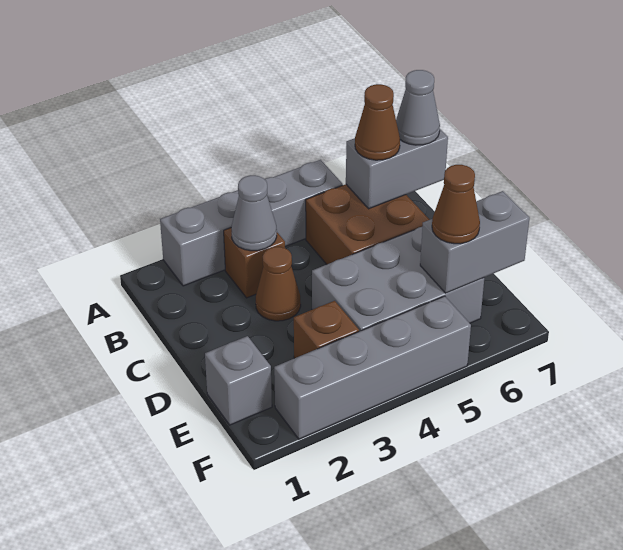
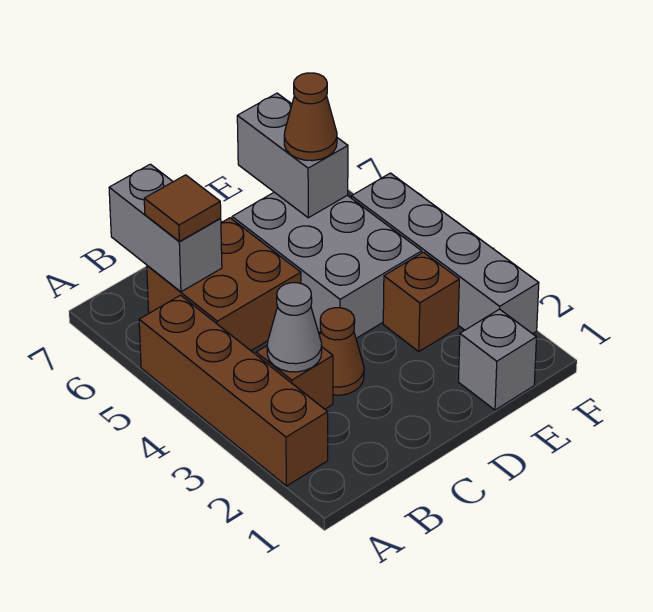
grey 1x4 brick [160,160,343,286] -> brown 1x4 brick [139,295,328,486]
brown 1x1 cone [355,84,400,160] -> brown 1x1 tile [144,175,221,241]
grey 1x1 cone [396,70,440,145] -> none

